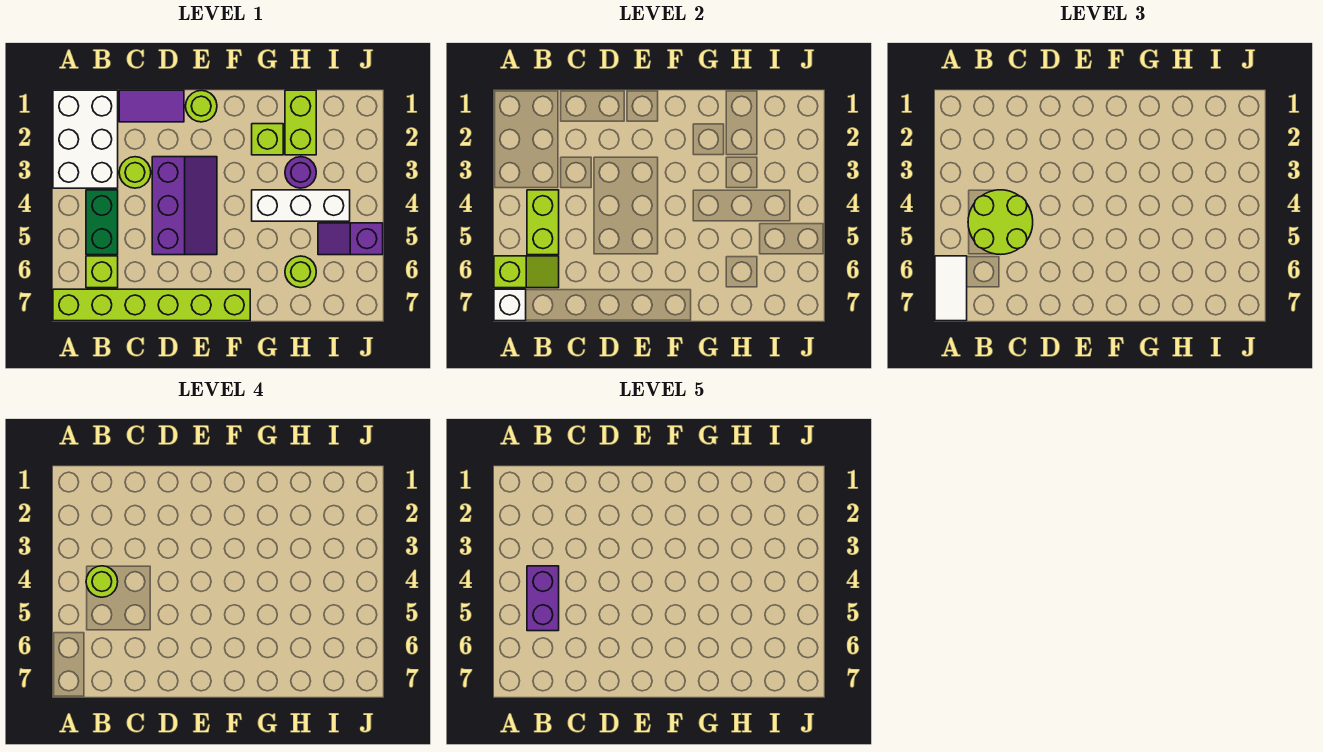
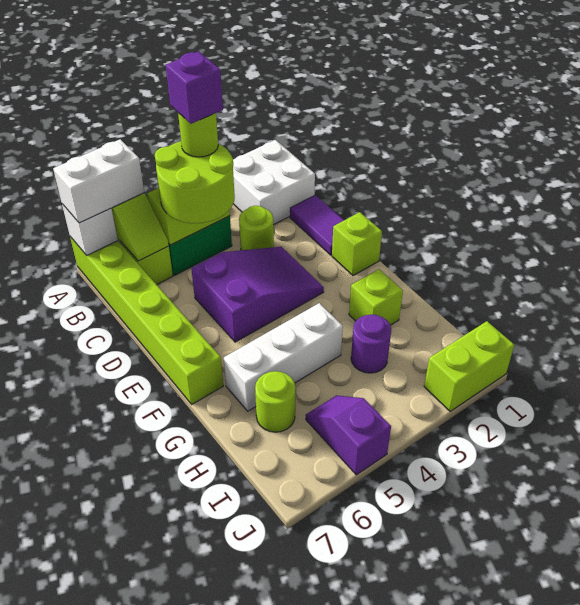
white 2x3 brick [53,90,118,188] -> white 2x2 brick [233,140,315,225]
white 1x2 tile [935,256,967,321] -> white 1x2 brick [53,139,144,223]
purple 1x2 brick [527,566,559,631] -> purple 1x1 brick [166,51,223,124]
purple 2x3 slope [152,157,217,255] -> purple 2x3 slope turned to [191,247,324,342]
lime 1x1 round brick [186,90,217,122] -> lime 1x1 brick [332,212,382,276]
white 1x3 brick [252,190,350,221] -> white 1x3 brick turned to [224,303,343,411]
lime 1x2 brick [285,90,316,155] -> lime 1x2 brick moved to [424,321,514,411]

